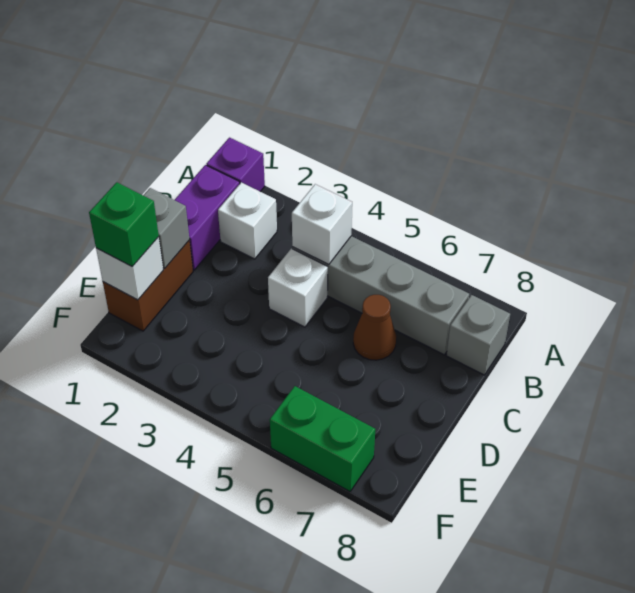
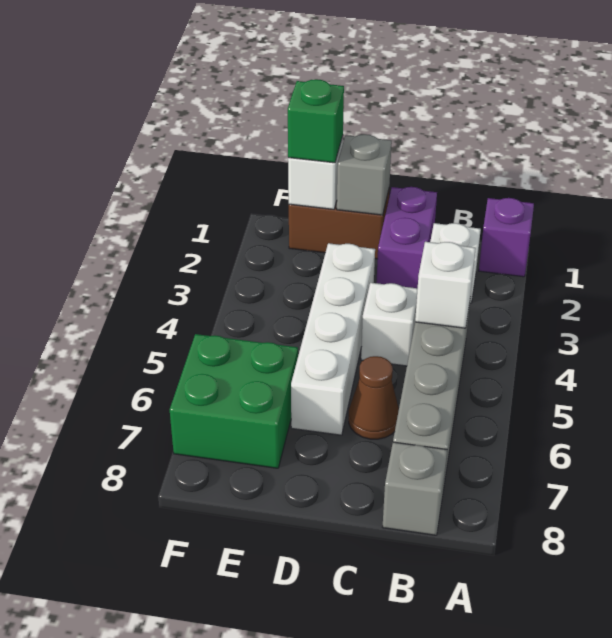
purple 1x2 brick [175,165,240,270] -> purple 1x2 brick turned to [376,187,437,288]
none -> white 1x4 brick [291,243,375,435]
green 1x2 brick [270,386,375,491] -> green 2x2 brick [170,334,298,468]

